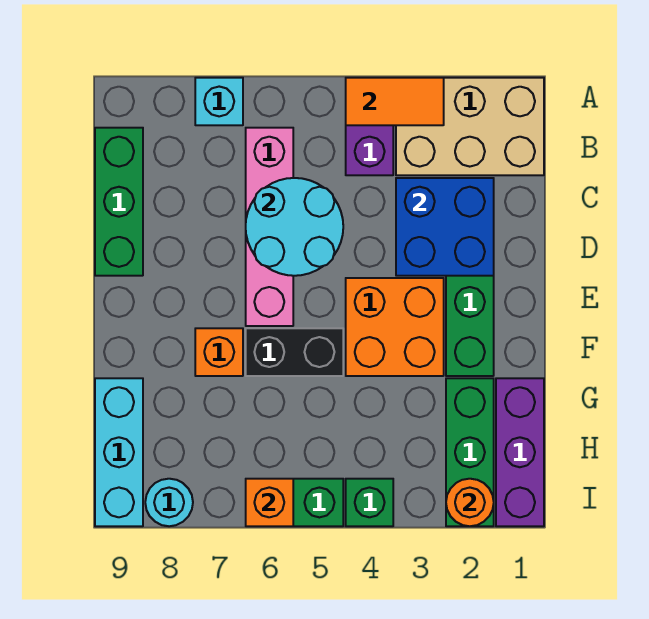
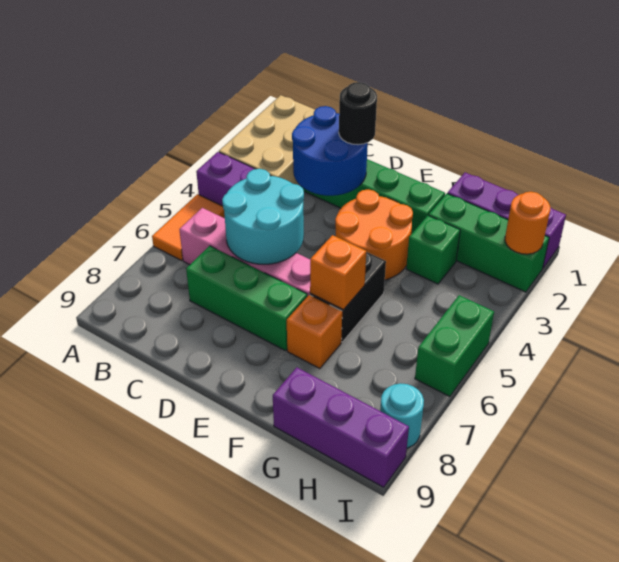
orange 1x2 tile [346,78,444,125] -> orange 1x2 tile moved to [152,194,225,260]
cyan 1x1 brick [195,78,243,125] -> none
green 1x3 brick [95,128,143,276] -> green 1x3 brick moved to [186,246,307,351]
blue 2x2 brick [396,178,494,276] -> blue 2x2 round brick [292,106,368,196]
none -> black 1x1 round brick [339,82,377,145]
orange 2x2 brick [346,278,444,376] -> orange 2x2 round brick [335,189,413,280]
cyan 1x3 brick [95,378,143,526] -> purple 1x3 brick [273,367,409,487]
green 1x1 brick [346,479,393,526] -> green 1x1 brick moved to [406,215,460,284]
orange 1x1 brick [246,479,293,526] -> orange 1x1 brick moved to [310,235,366,310]

